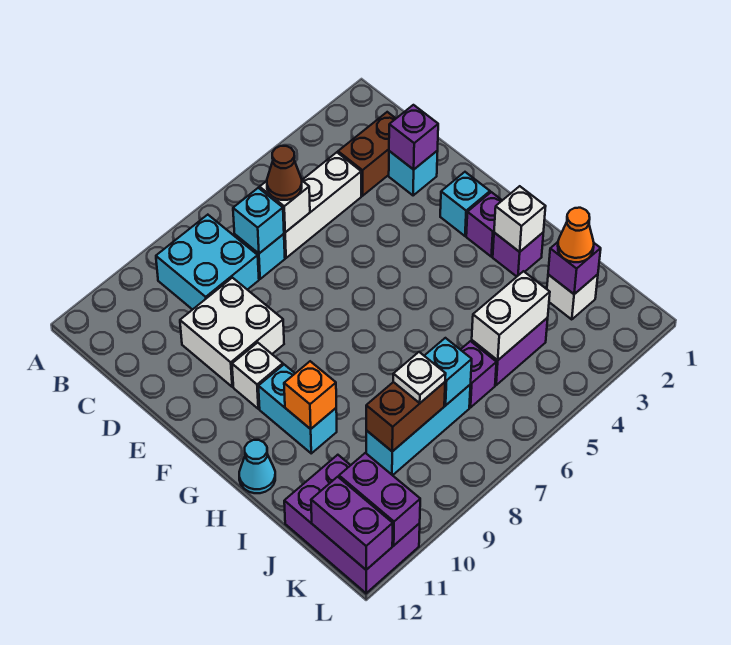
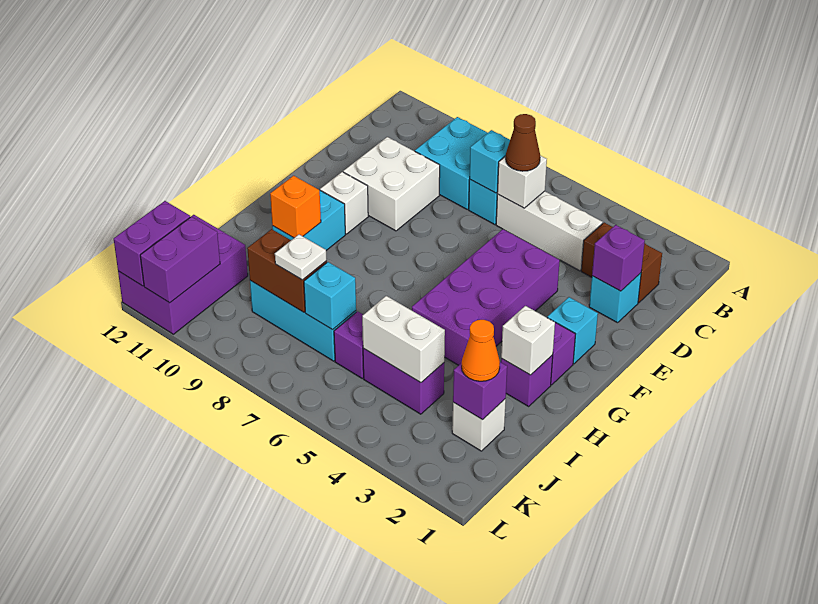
none -> purple 2x4 brick [412,229,560,365]
cyan 1x1 cone [239,440,275,493] -> none

